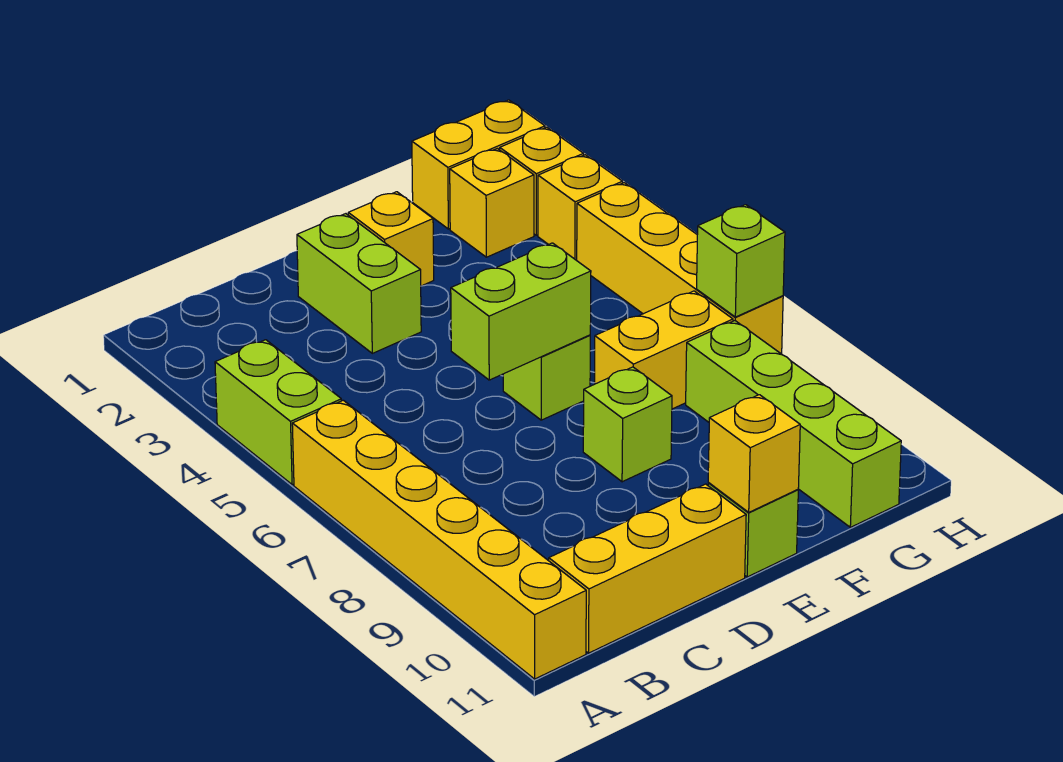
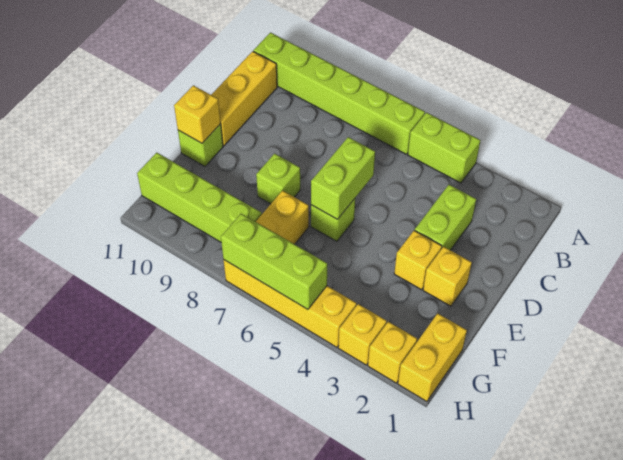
yellow 1x6 brick [292,400,586,679] -> lime 1x6 brick [253,33,425,154]
lime 1x2 brick [297,214,421,353] -> lime 1x2 brick turned to [415,185,476,250]
yellow 1x1 brick [450,149,534,257] -> yellow 1x1 brick moved to [394,230,442,290]
lime 1x1 brick [697,205,785,317] -> lime 1x3 brick [221,214,327,309]

